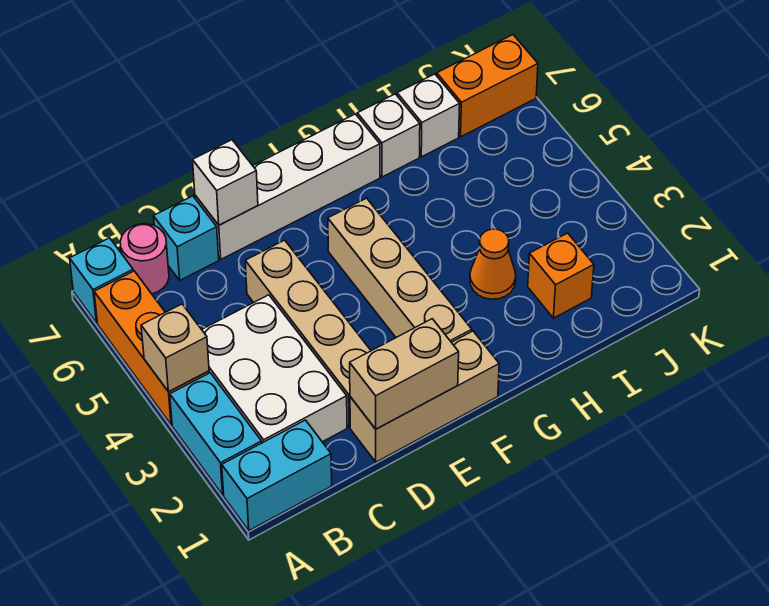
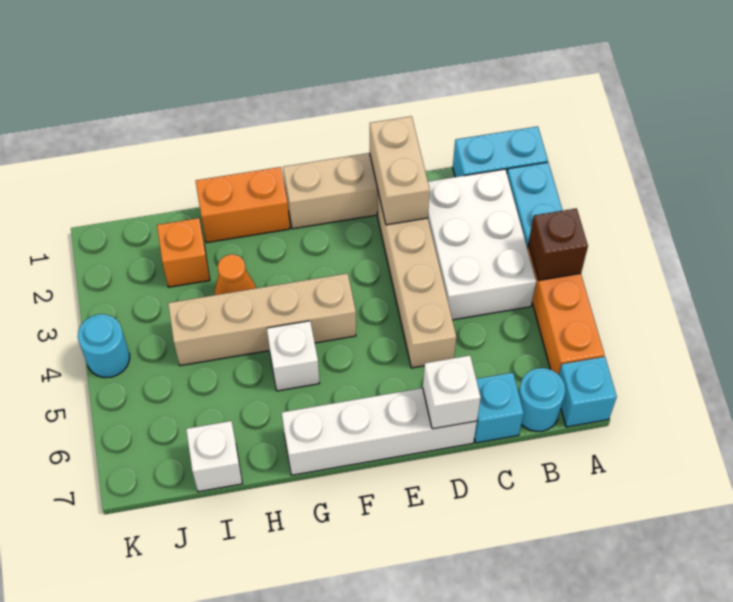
tan 1x1 brick [141,304,209,392] -> brown 1x1 brick [528,208,588,280]
pink 1x1 round brick [120,224,169,294] -> cyan 1x1 round brick [519,368,565,431]
tan 1x2 brick [350,319,459,429] -> tan 1x2 brick turned to [370,116,430,225]
tan 1x4 brick [328,198,472,342] -> tan 1x4 brick turned to [168,273,356,366]
white 1x1 brick [357,94,420,177] -> white 1x1 brick moved to [267,321,319,391]
orange 1x2 brick [437,35,538,137] -> orange 1x2 brick moved to [196,167,290,243]
none -> cyan 1x1 round brick [78,314,130,378]

